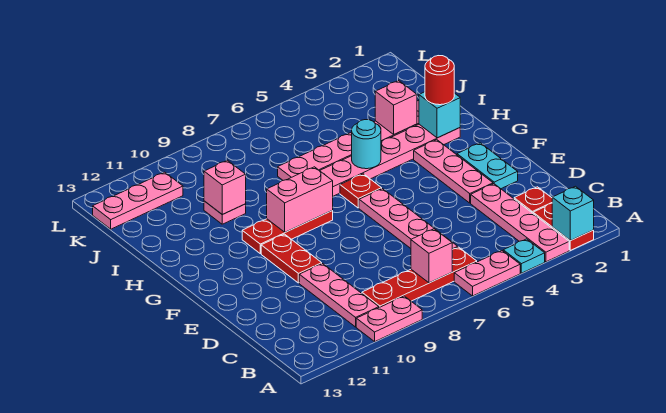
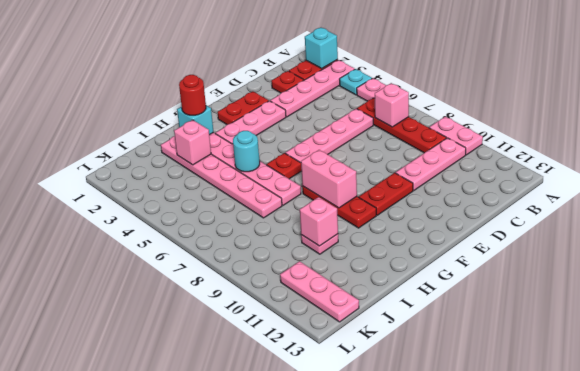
cyan 1x2 plate [457,143,518,189] -> red 1x2 plate [218,91,269,125]

